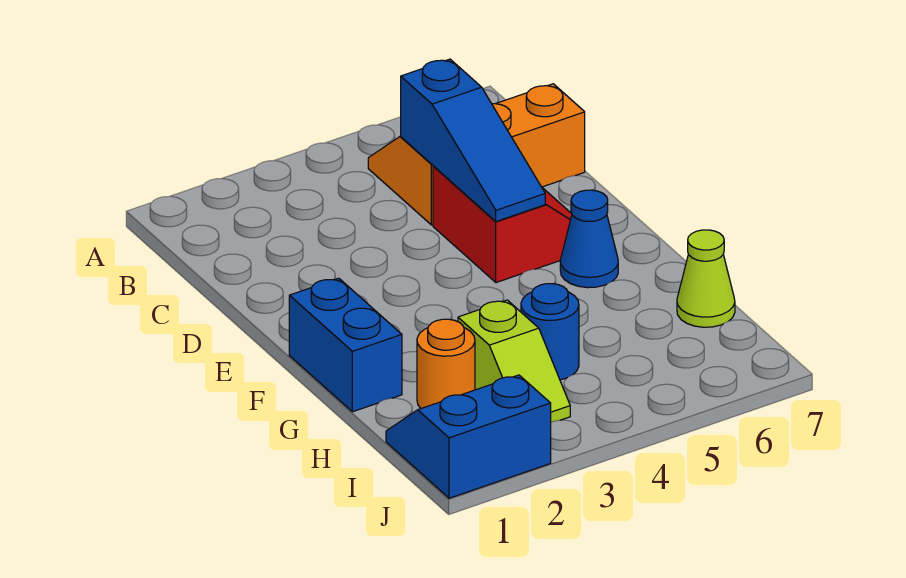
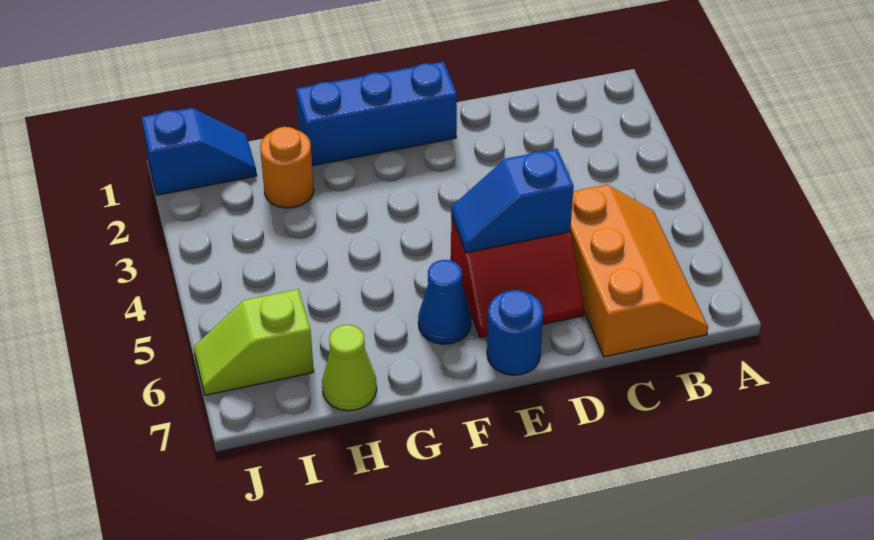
blue 1x3 slope [401,59,545,221] -> blue 1x2 slope [451,149,574,253]
blue 1x2 brick [289,278,402,412] -> blue 1x3 brick [296,62,457,166]
lime 1x2 slope [458,300,570,422] -> lime 1x2 slope moved to [194,289,314,395]
blue 1x1 round brick [521,284,579,380] -> blue 1x1 round brick moved to [487,290,543,375]
blue 2x2 slope [386,375,551,498] -> blue 1x2 slope [141,108,257,195]

